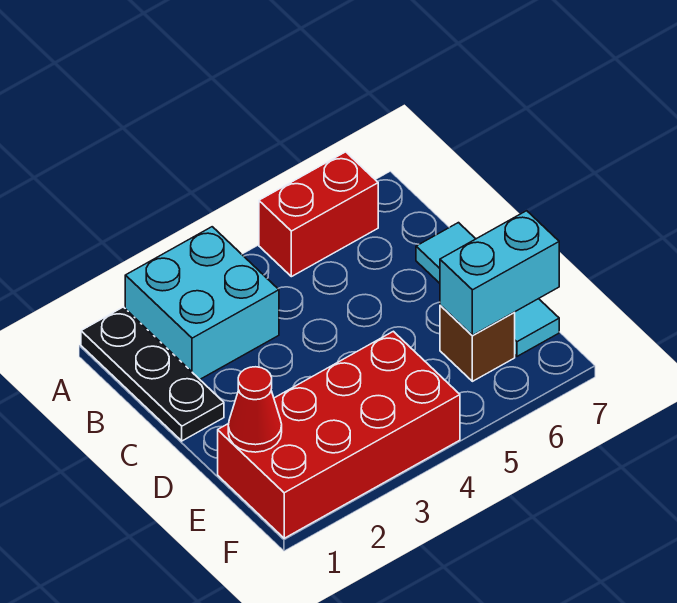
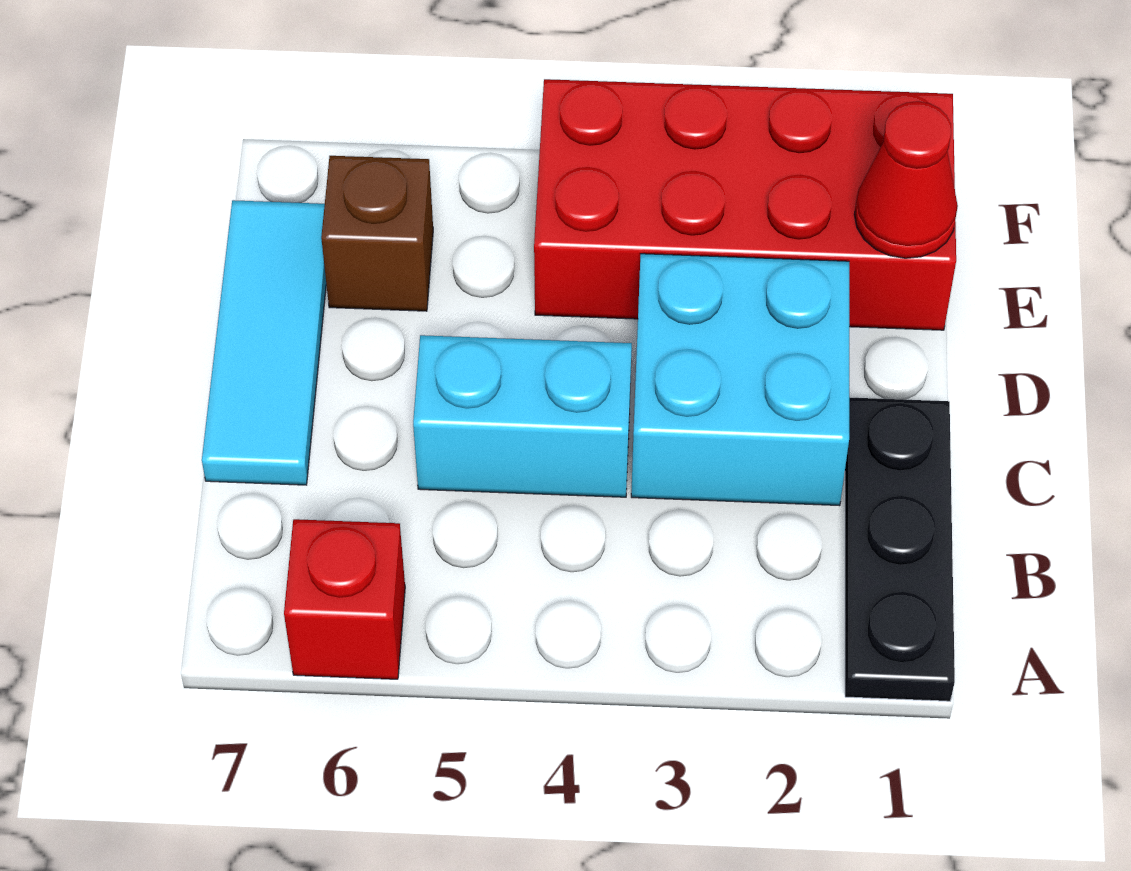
cyan 2x2 brick [125,227,279,379] -> cyan 2x2 brick moved to [631,254,849,506]
red 1x2 brick [259,152,378,277] -> red 1x1 brick [284,519,405,679]
cyan 1x2 brick [440,211,559,335] -> cyan 1x2 brick moved to [413,335,632,497]

